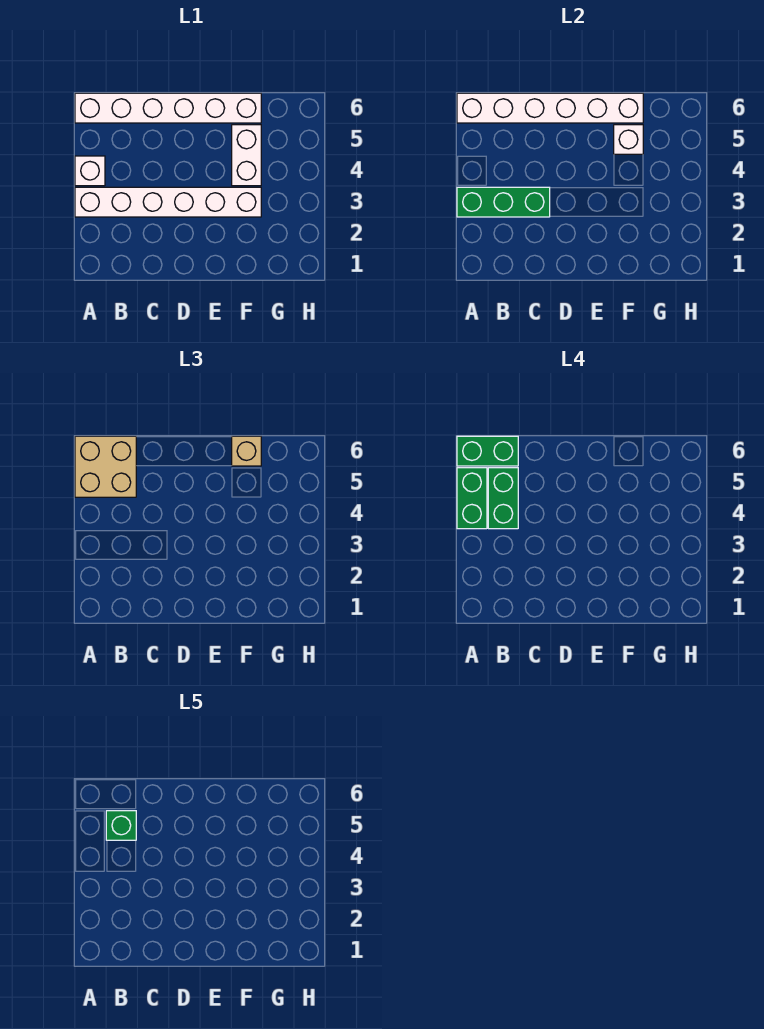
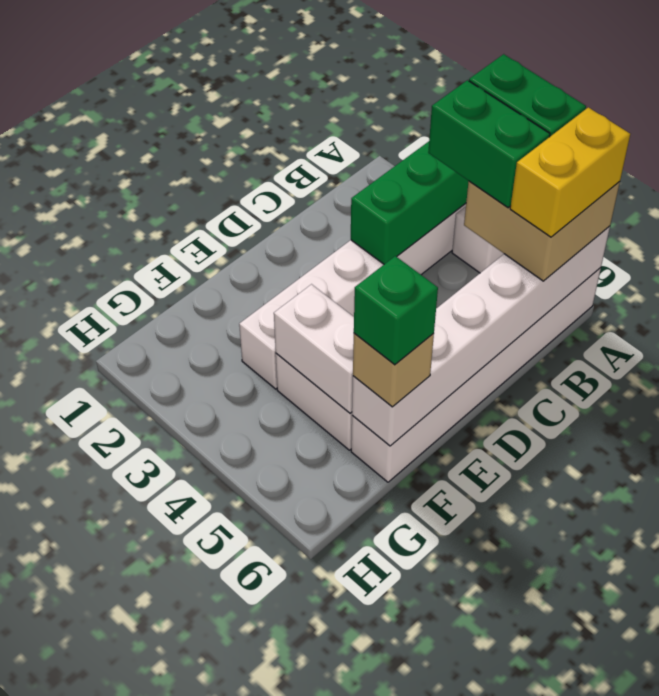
green 1x2 brick [457,436,518,466] -> yellow 1x2 brick [510,107,630,237]
green 1x1 brick [106,811,136,840] -> green 1x1 brick moved to [354,256,438,365]
white 1x1 brick [614,125,643,154] -> white 1x2 brick [274,284,354,413]

